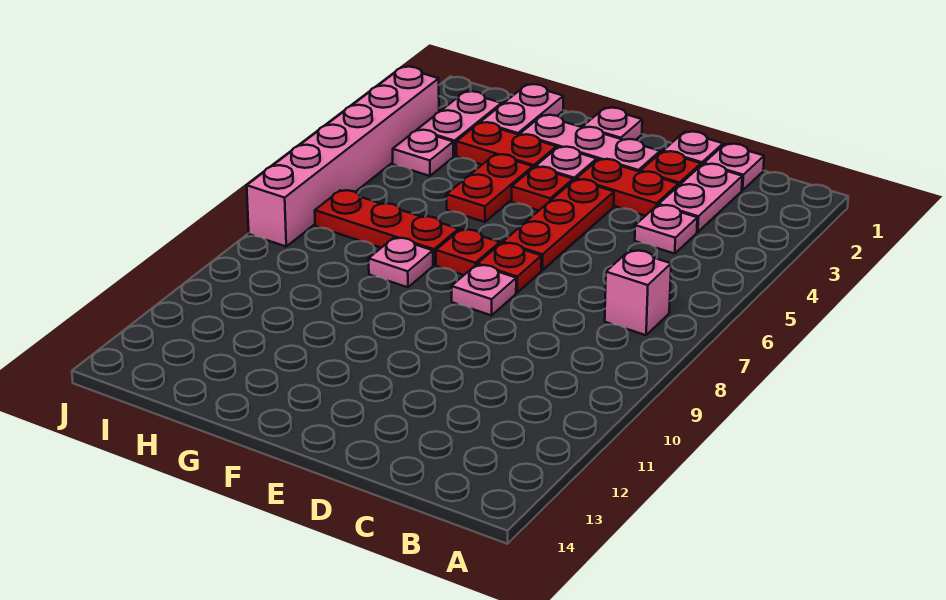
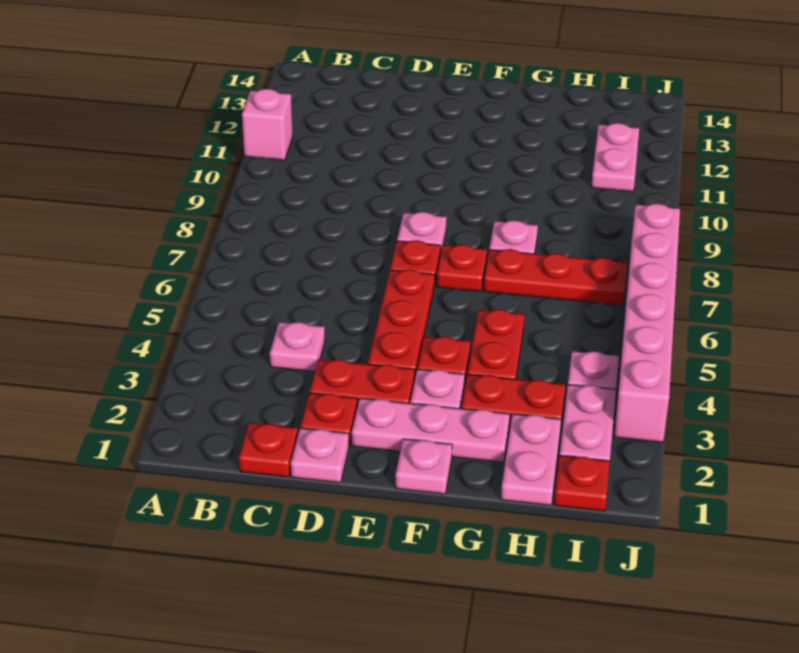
pink 1x1 brick [605,250,671,335] -> pink 1x1 brick moved to [242,89,293,160]
pink 1x1 plate [704,144,764,190] -> red 1x1 plate [239,423,298,477]
pink 1x2 plate [659,164,742,232] -> pink 1x2 plate moved to [591,123,639,192]
none -> red 1x1 plate [554,456,610,511]

